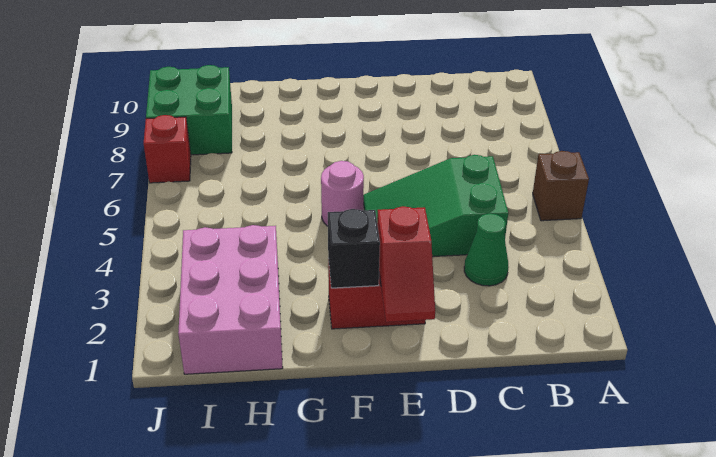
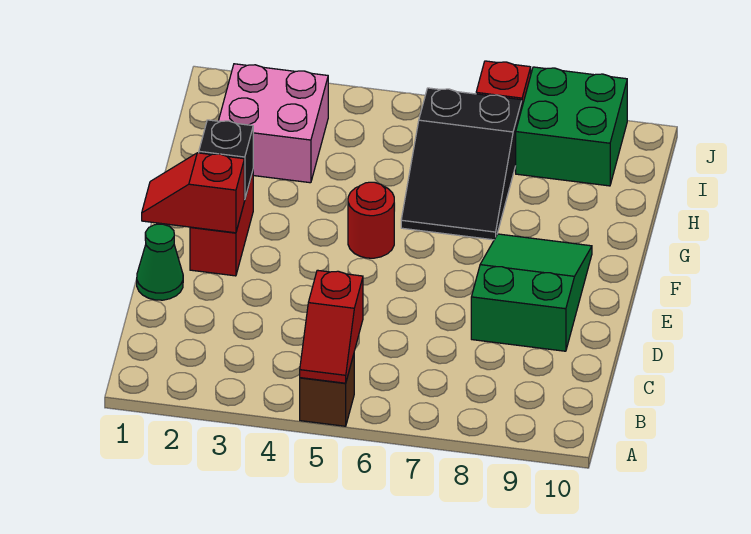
none -> red 1x2 slope [300,270,363,383]
green 1x1 cone [464,214,509,286] -> green 1x1 cone moved to [137,224,183,300]
green 2x3 slope [363,155,508,257] -> green 2x3 slope moved to [471,234,592,351]
pink 1x1 round brick [321,161,364,226] -> red 1x1 round brick [348,182,394,258]
none -> black 2x3 slope [401,88,522,240]
pink 2x3 brick [178,225,283,374] -> pink 2x2 brick [219,64,328,183]

